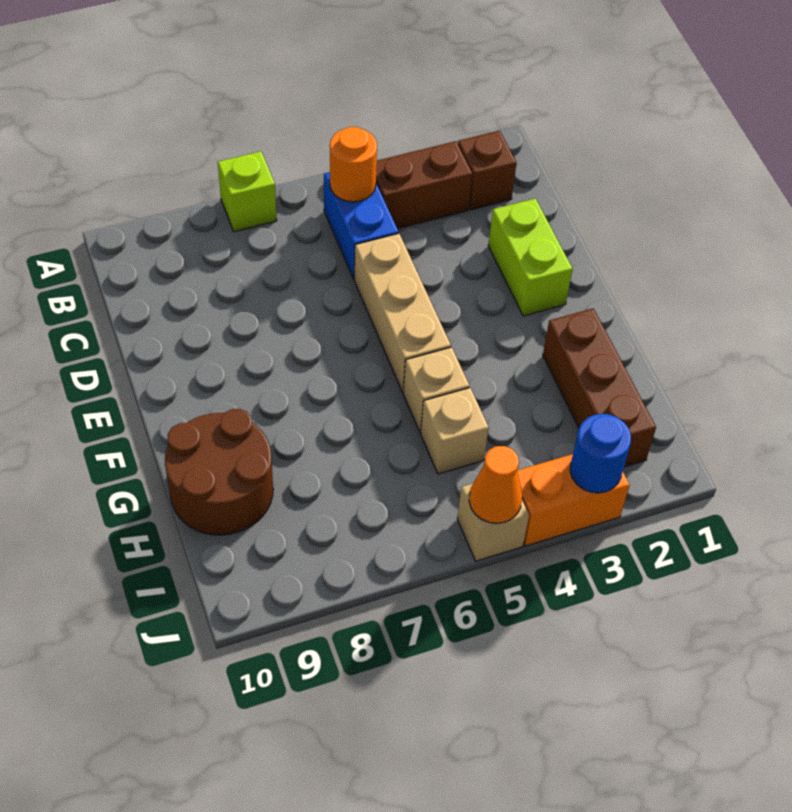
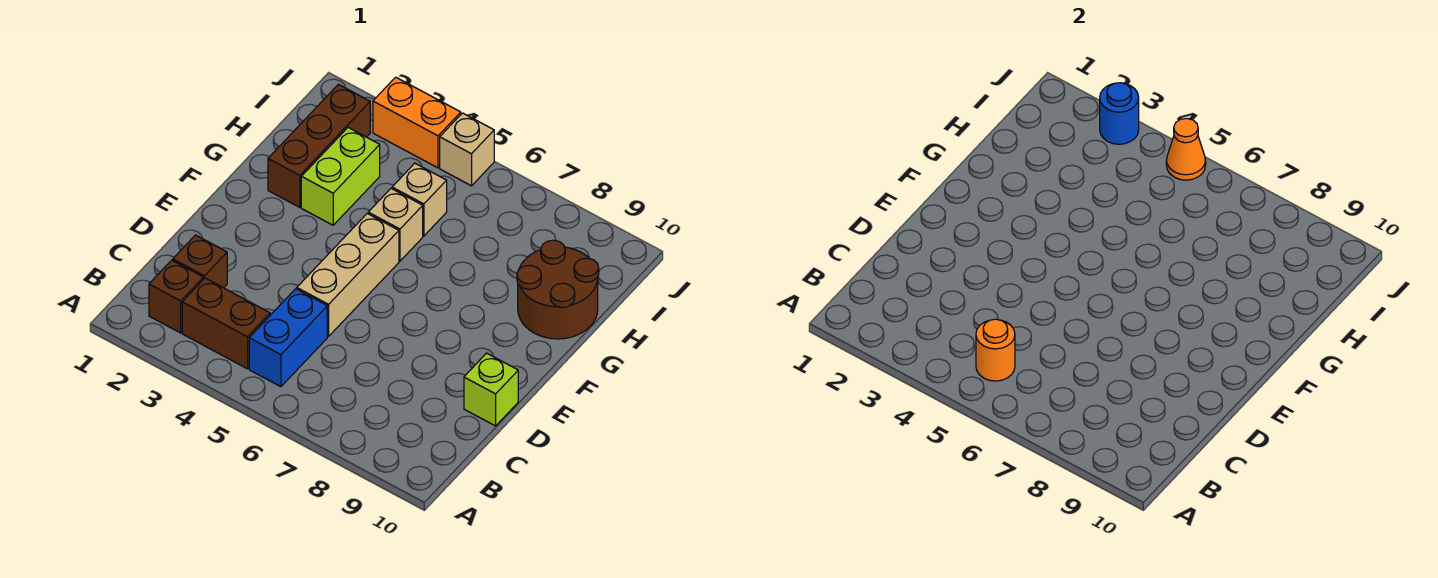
lime 1x1 brick [218,151,277,232] -> lime 1x1 brick moved to [464,353,518,426]
none -> brown 1x1 brick [173,235,227,288]
lime 1x2 brick [488,198,573,316] -> lime 1x2 brick moved to [301,128,380,225]

